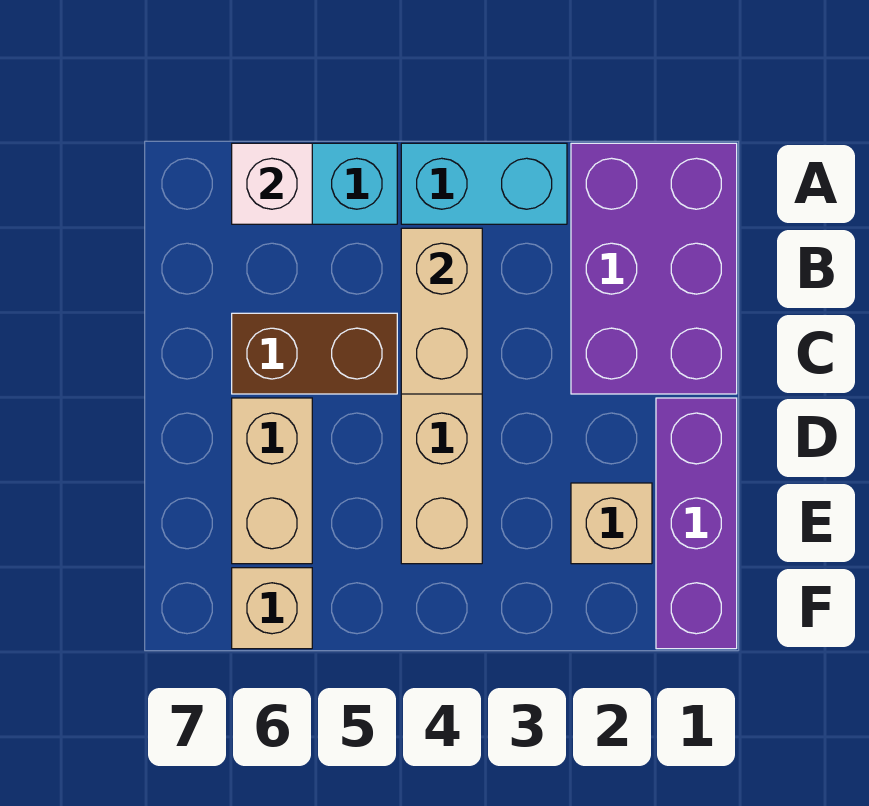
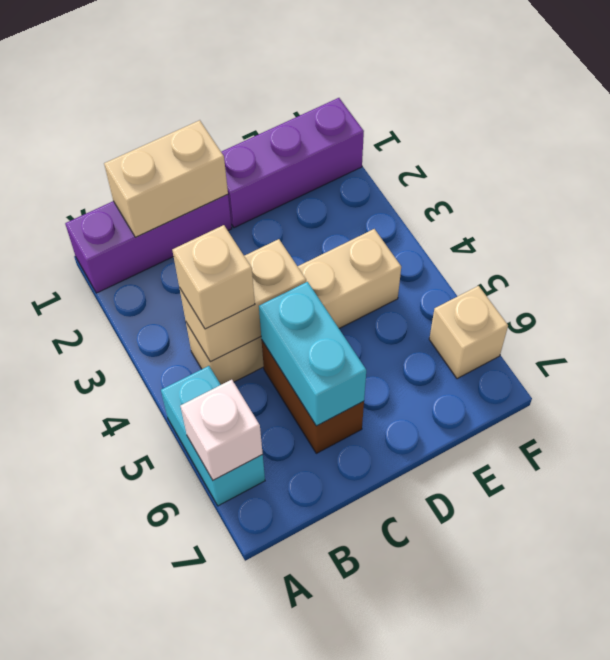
purple 2x3 brick [571,143,737,394] -> purple 1x3 brick [65,195,232,293]
cyan 1x2 brick [401,143,567,224] -> cyan 1x2 brick moved to [259,282,366,426]
tan 1x2 brick [232,398,312,564] -> tan 1x2 brick moved to [104,120,228,237]
tan 1x1 brick [571,483,652,564] -> tan 1x1 brick moved to [172,225,255,329]

